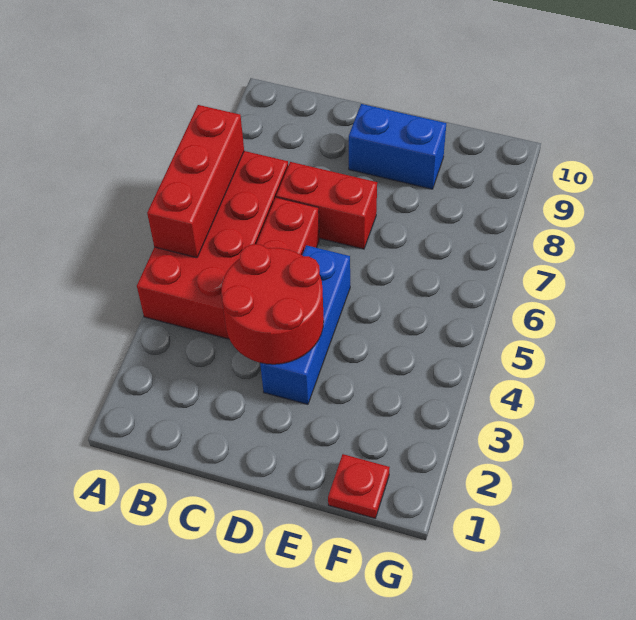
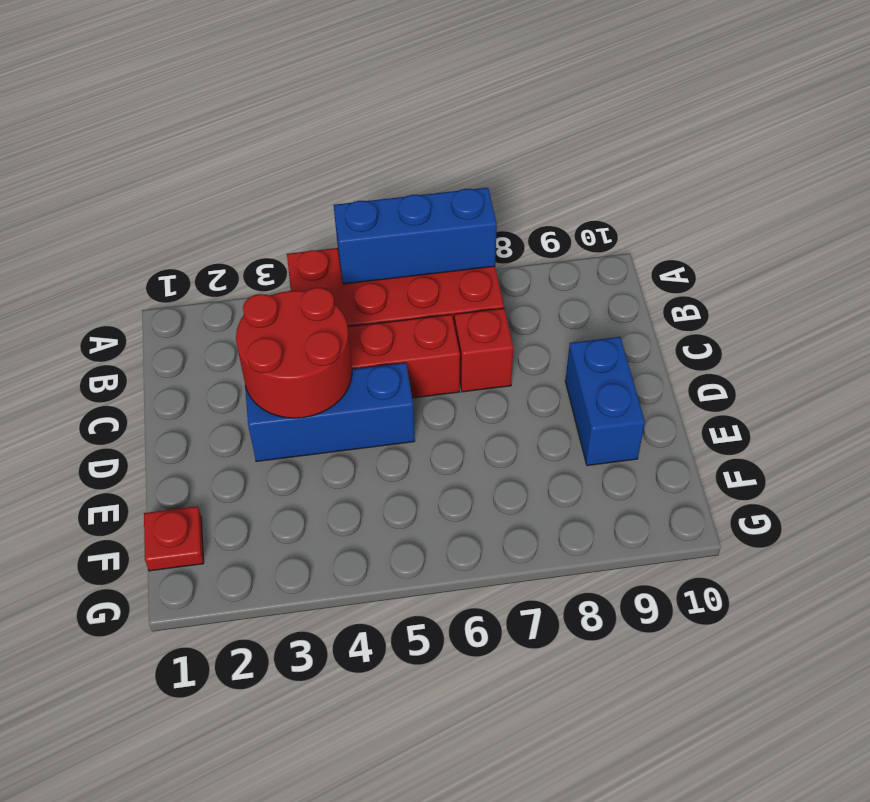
red 1x3 brick [147,105,244,258] -> blue 1x3 brick [334,188,497,284]
red 1x2 brick [276,162,377,249] -> red 1x1 brick [455,308,513,392]

